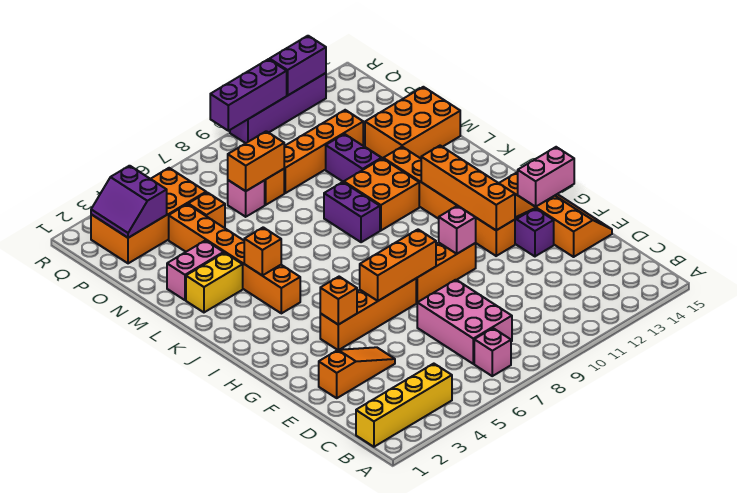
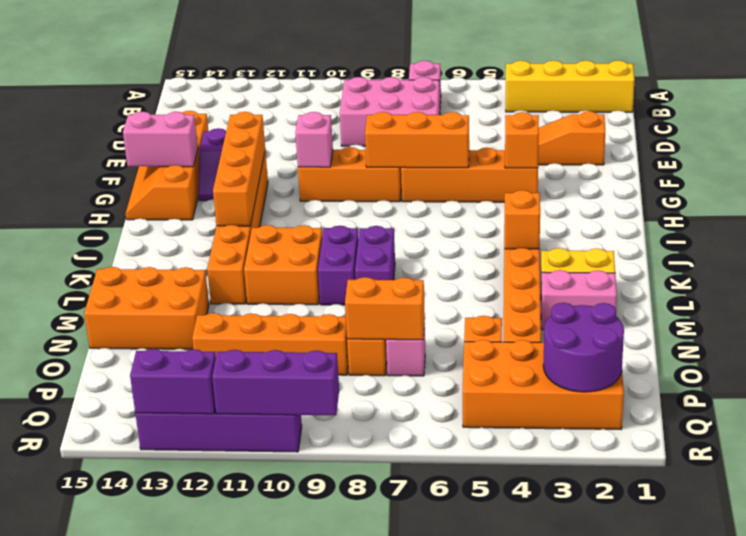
pink 2x3 brick [417,280,512,364] -> pink 2x3 brick turned to [340,77,440,146]
purple 1x2 brick [326,134,381,182] -> purple 1x2 brick moved to [355,226,395,280]
purple 2x2 slope [91,166,167,238] -> purple 2x2 round brick [543,303,624,392]

